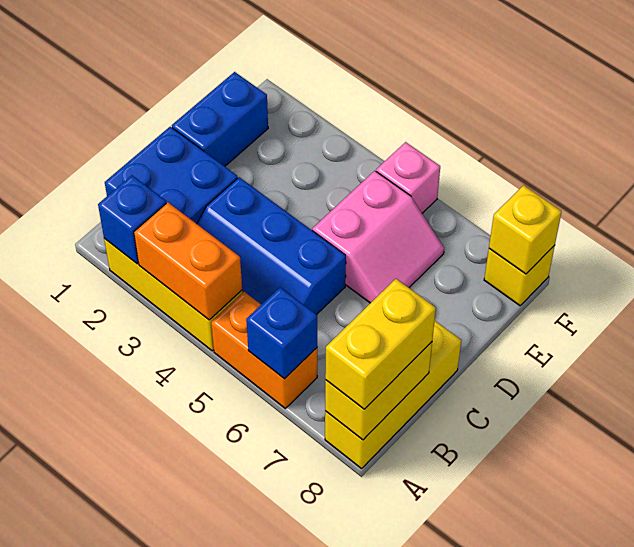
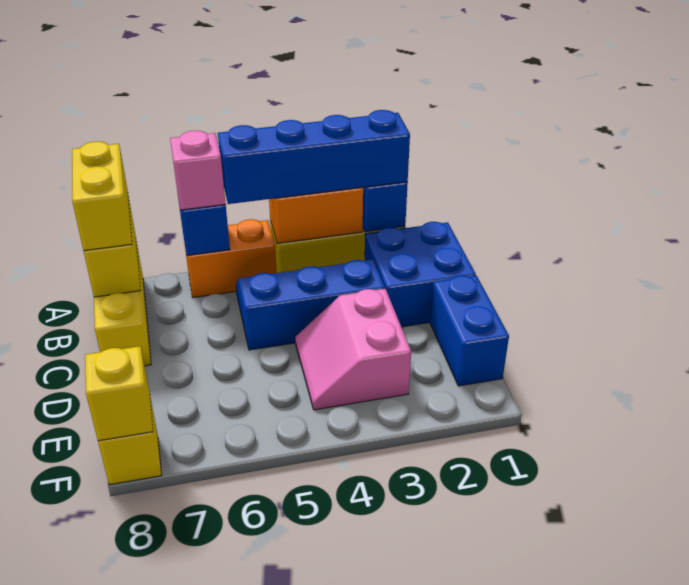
none -> blue 1x4 brick [218,110,410,204]
pink 2x2 slope [312,171,444,303] -> pink 2x2 slope moved to [295,289,411,410]
pink 1x1 brick [376,142,440,213] -> pink 1x1 brick moved to [170,131,226,210]

